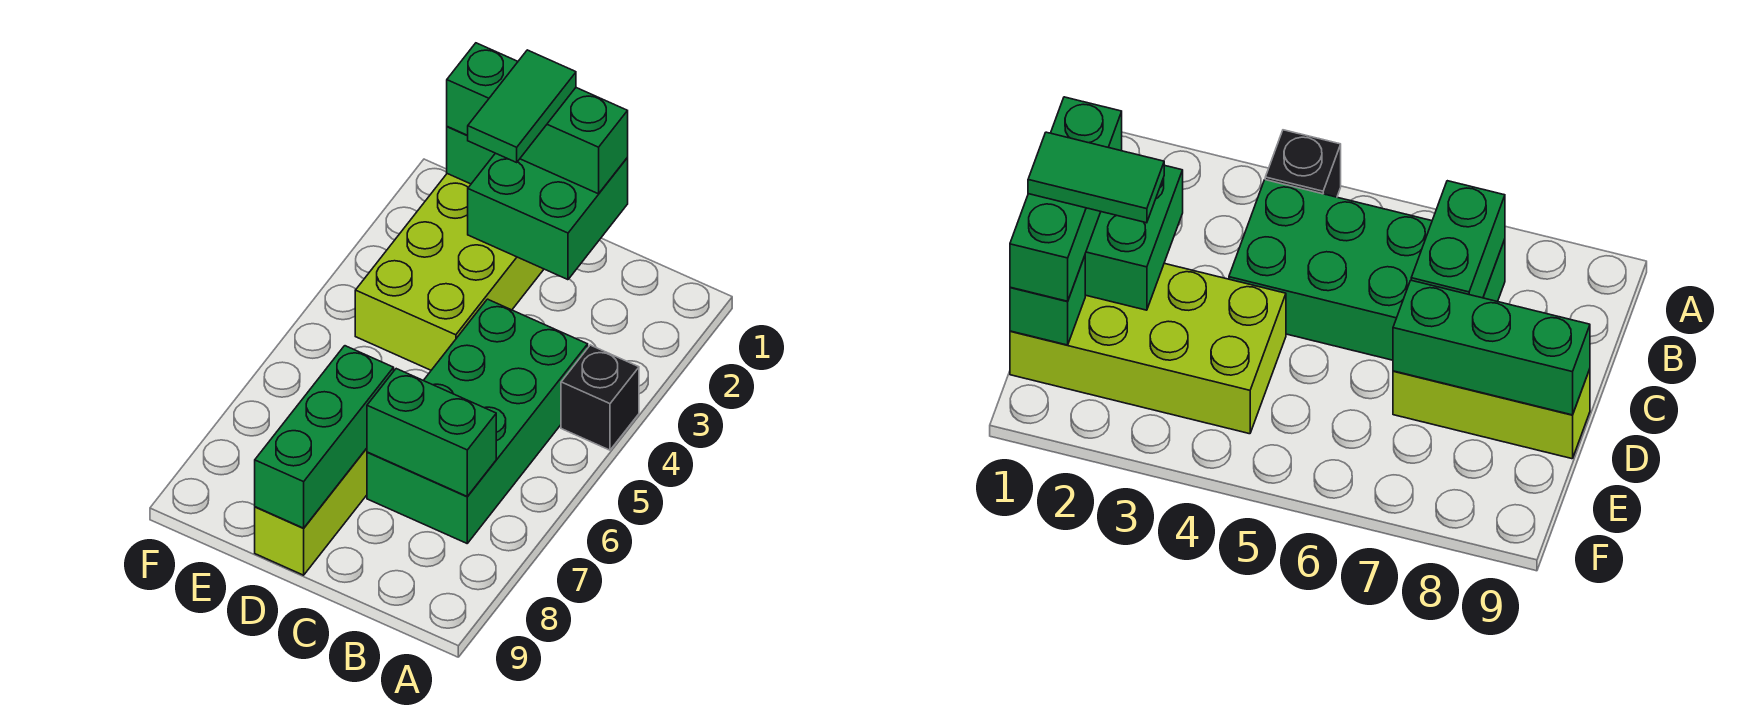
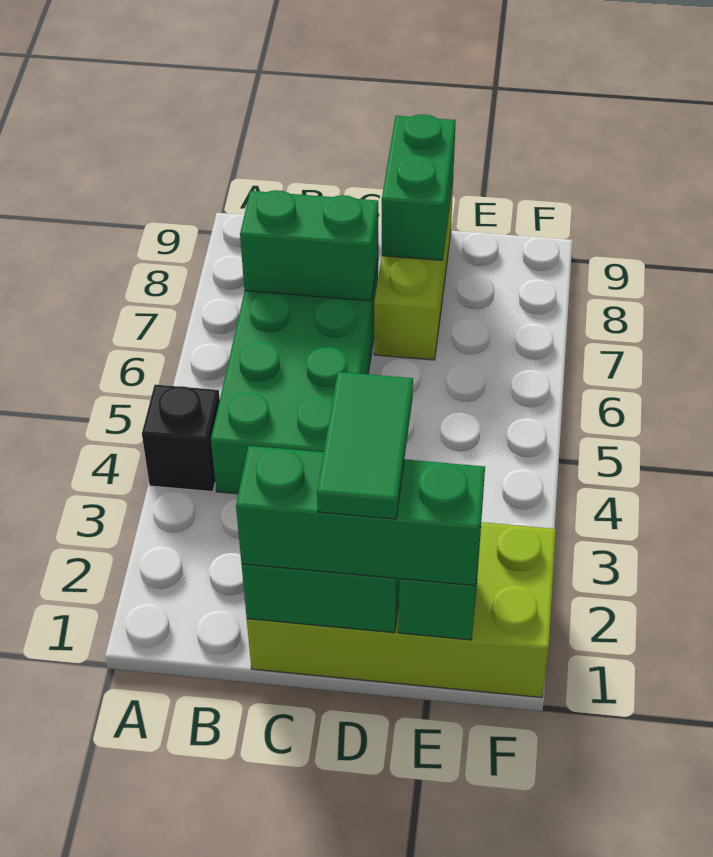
lime 2x4 brick [355,174,544,370] -> lime 2x4 brick turned to [247,522,556,698]
green 1x3 brick [255,346,394,528] -> green 1x2 brick [382,114,456,260]

